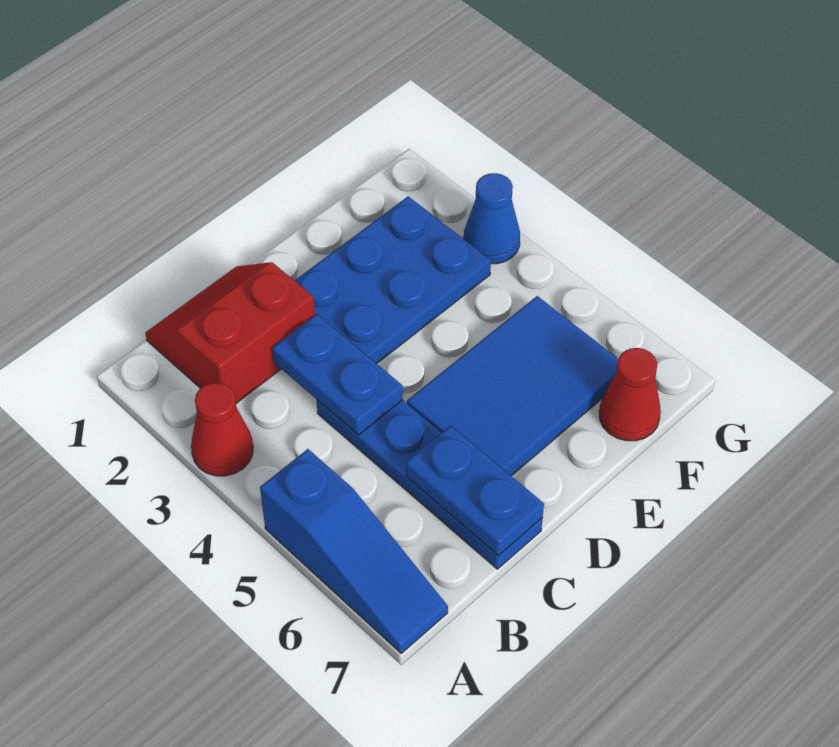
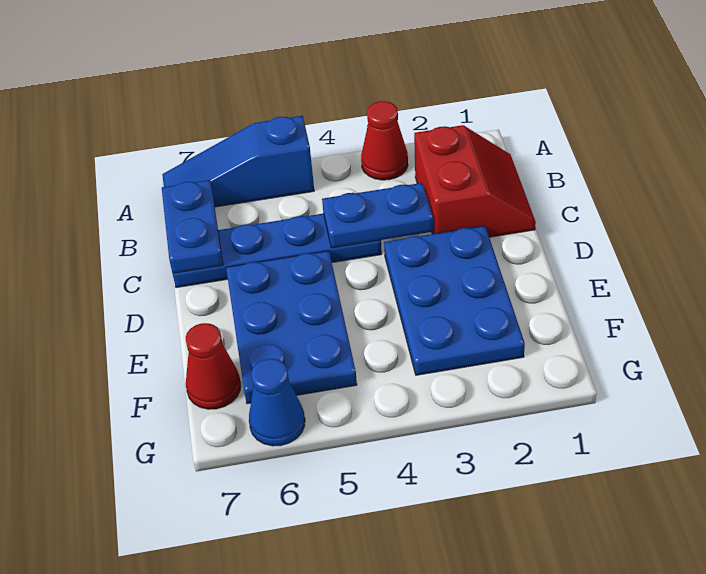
blue 1x2 plate [406,426,544,556] -> blue 1x2 plate turned to [162,180,223,273]
blue 2x3 tile [407,296,618,476] -> blue 2x3 plate [226,251,357,404]
blue 1x1 cone [464,173,520,264] -> blue 1x1 cone moved to [249,359,305,446]

